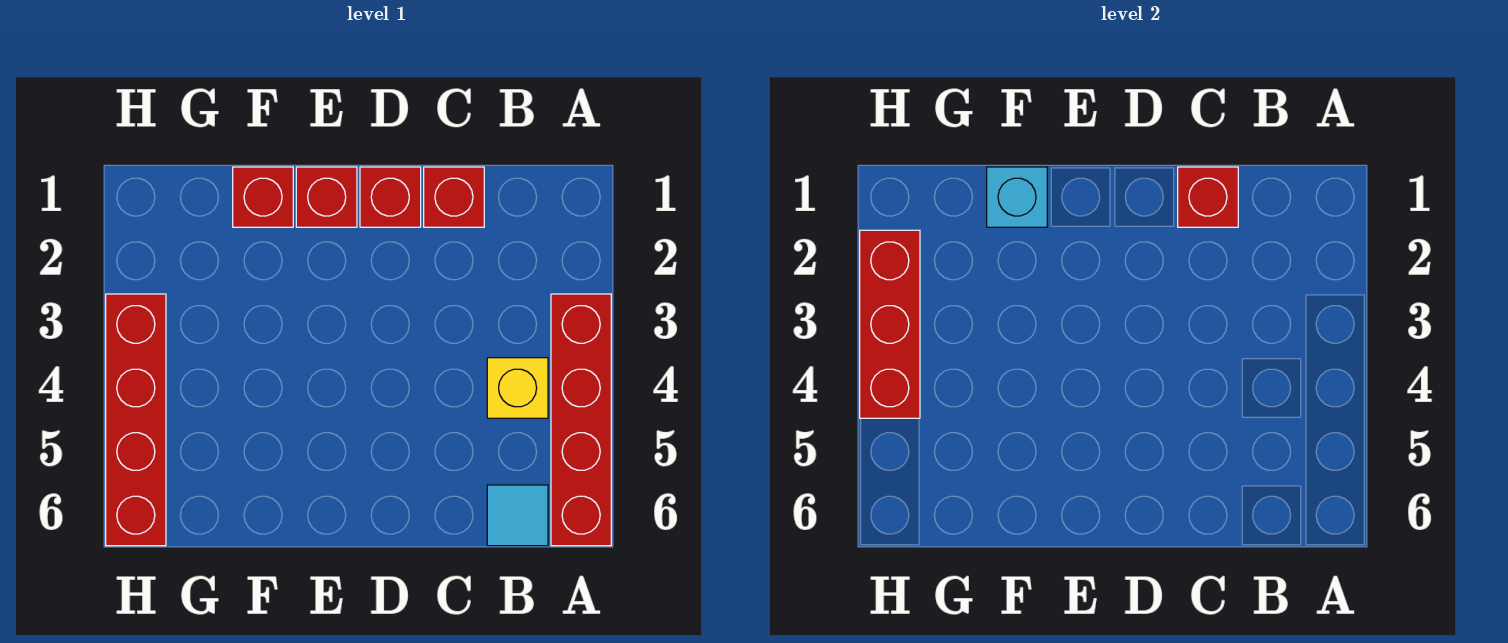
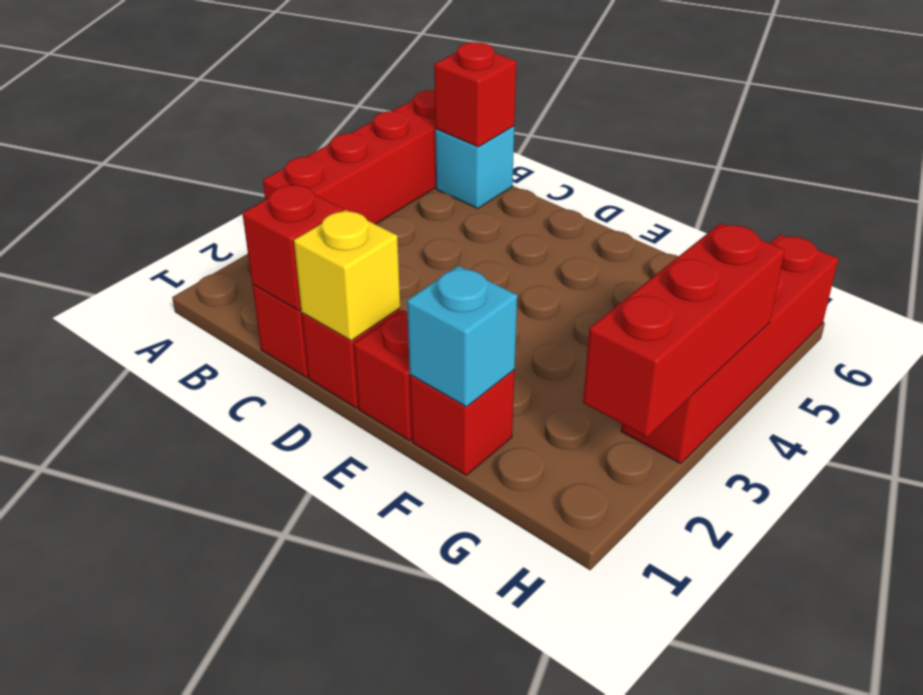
yellow 1x1 brick [487,358,548,418] -> yellow 1x1 brick moved to [294,210,400,341]
cyan 1x1 tile [487,485,548,546] -> cyan 1x1 brick [435,126,514,208]
none -> red 1x1 brick [434,42,516,147]

